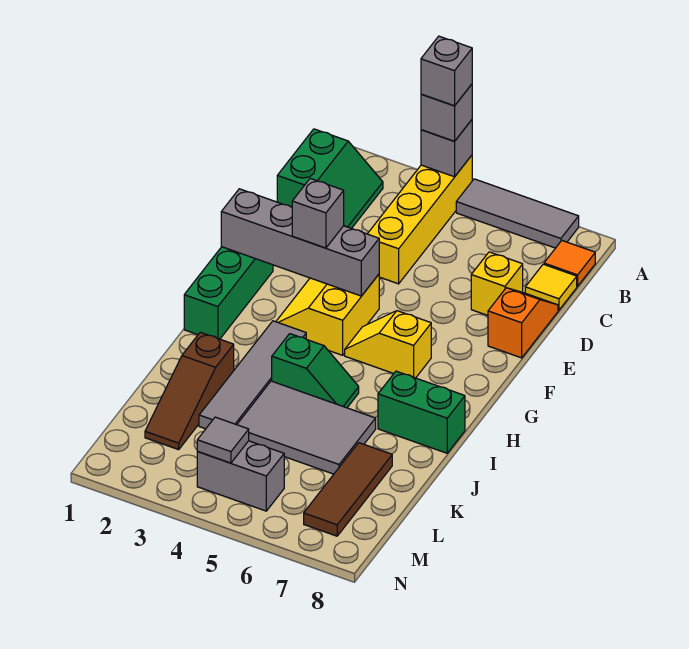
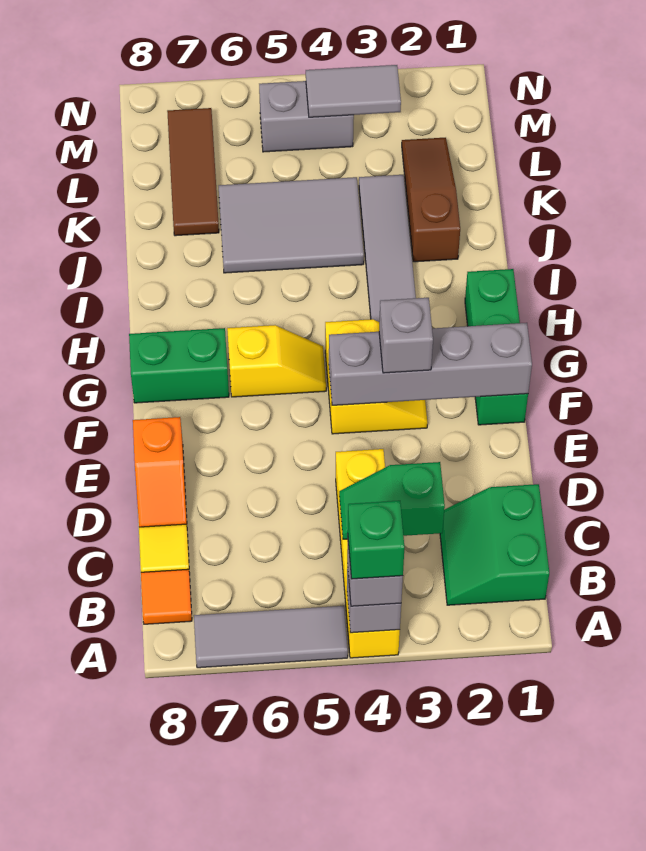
grey 1x1 brick [421,36,472,106] -> green 1x1 brick [348,501,404,579]
yellow 1x1 brick [471,252,523,315] -> none
green 1x2 slope [272,334,359,408] -> green 1x2 slope moved to [339,462,445,539]
green 1x2 brick [378,371,465,453] -> green 1x2 brick moved to [129,328,229,403]
grey 1x1 tile [197,417,249,463] -> grey 1x2 tile [306,65,401,117]

